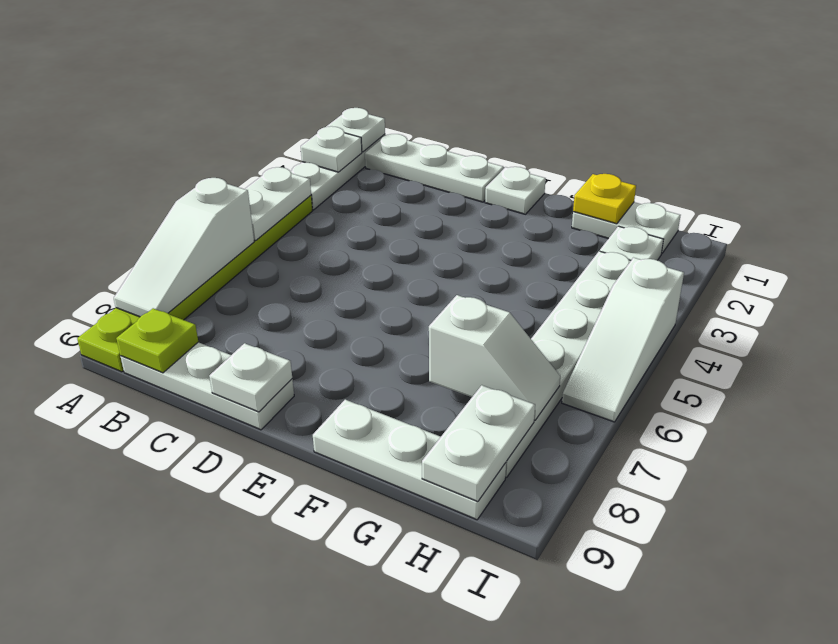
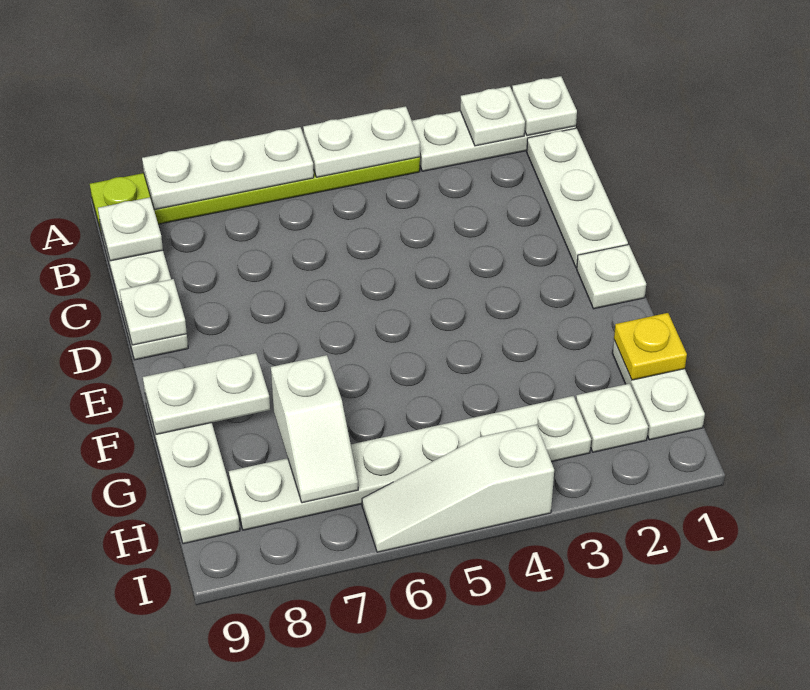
white 1x3 slope [114,178,254,317] -> white 1x3 plate [142,127,314,210]
lime 1x1 plate [116,308,198,373] -> white 1x1 plate [98,197,163,261]
white 1x2 plate [422,385,535,502] -> white 1x2 plate moved to [143,353,270,434]

